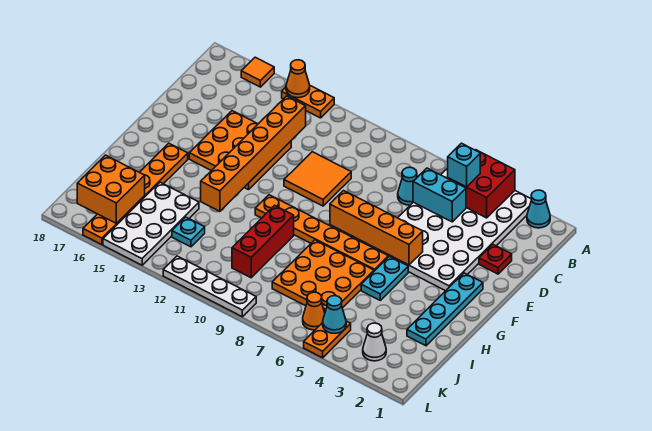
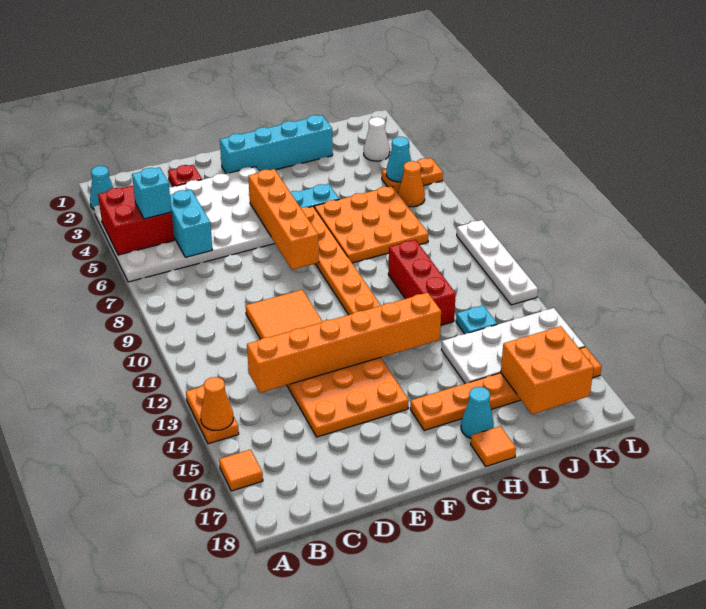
cyan 1x1 cone [398,167,417,205] -> cyan 1x1 cone moved to [461,387,494,438]
cyan 1x4 plate [407,273,483,346] -> cyan 1x4 brick [220,115,333,174]
red 1x3 brick [232,205,294,278] -> red 1x3 brick turned to [388,240,456,325]
none -> orange 1x1 tile [471,426,516,466]

